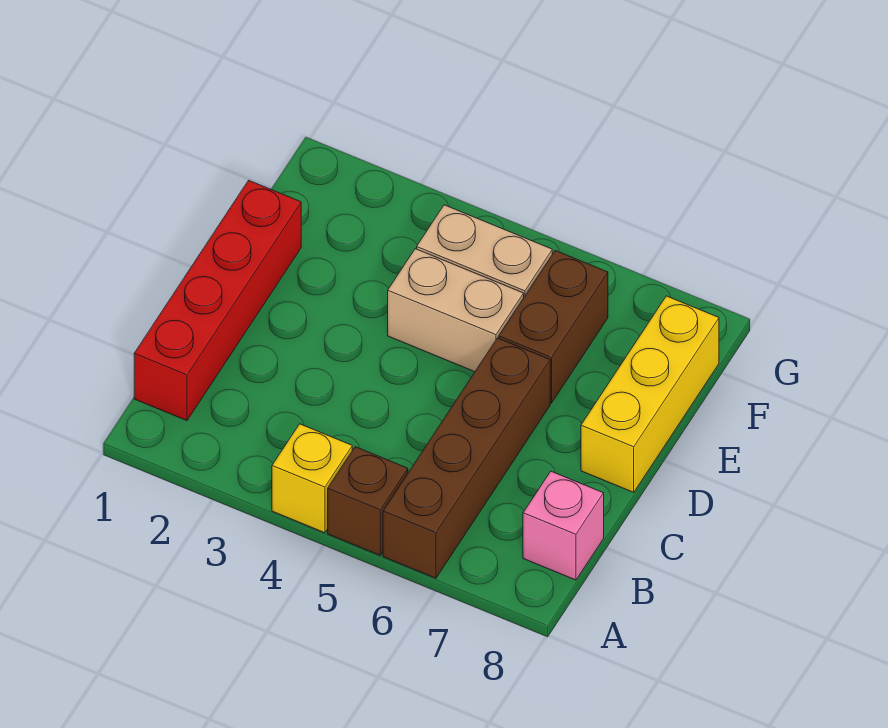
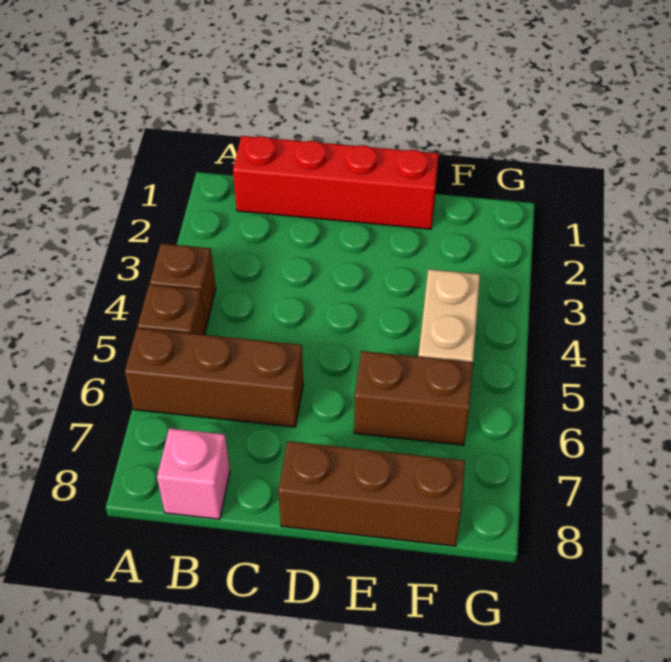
yellow 1x1 brick [272,424,352,533] -> brown 1x1 brick [150,243,216,327]
brown 1x4 brick [383,338,550,578] -> brown 1x3 brick [125,328,303,427]
yellow 1x3 brick [581,296,719,492] -> brown 1x3 brick [278,441,465,546]
tan 1x2 brick [388,249,524,372] -> none

